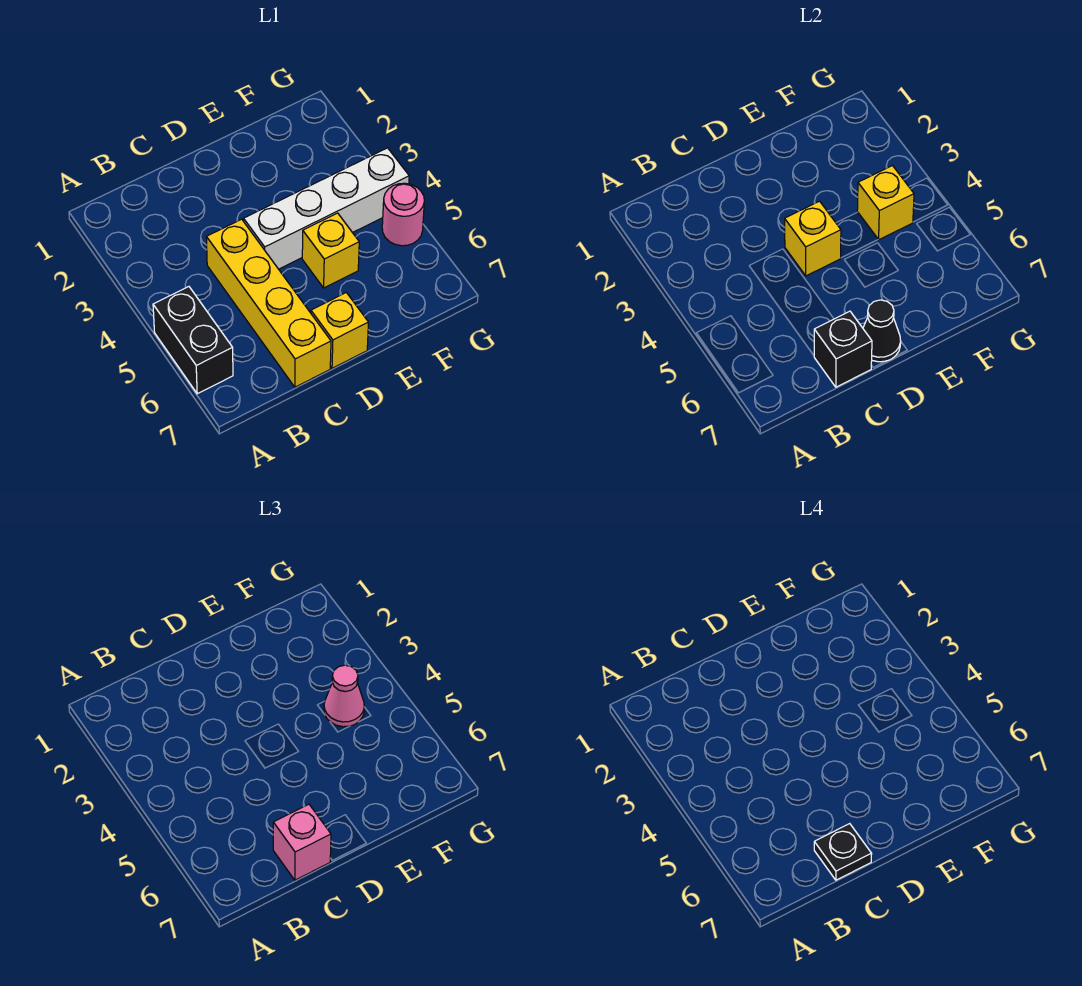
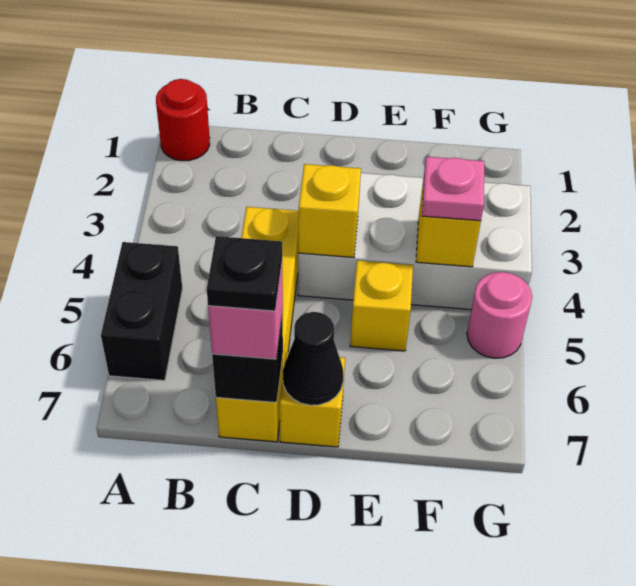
none -> red 1x1 round brick [156,79,210,161]
white 1x4 brick [244,148,409,269] -> white 2x4 brick [298,173,532,310]
pink 1x1 cone [324,665,364,727] -> pink 1x1 plate [422,157,484,221]

